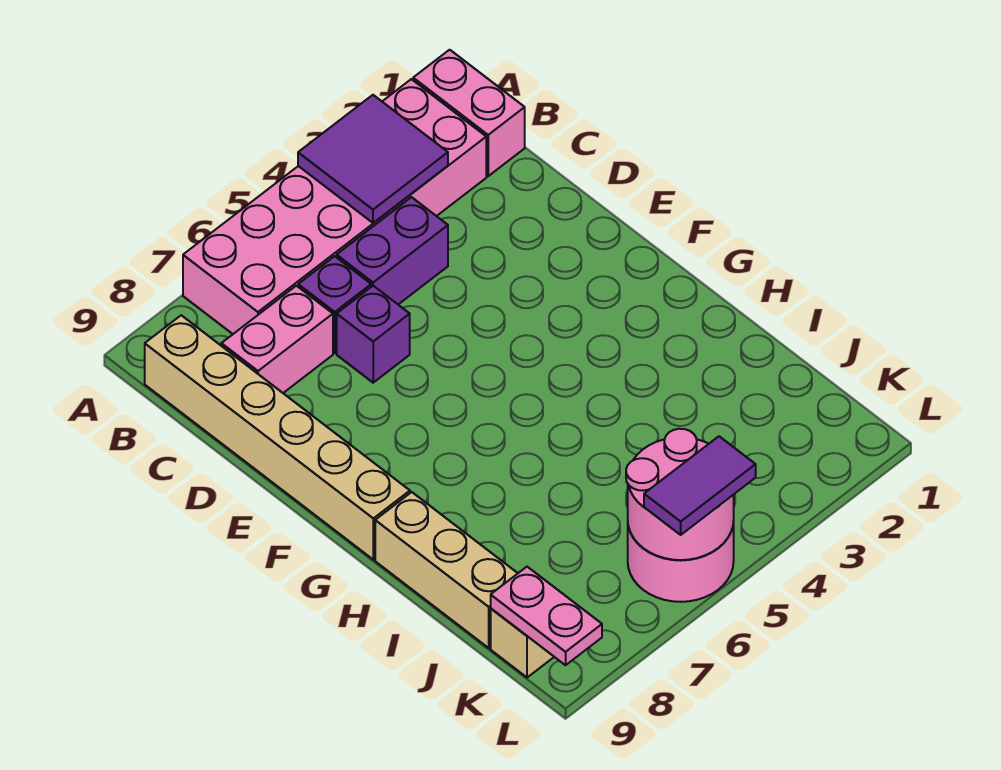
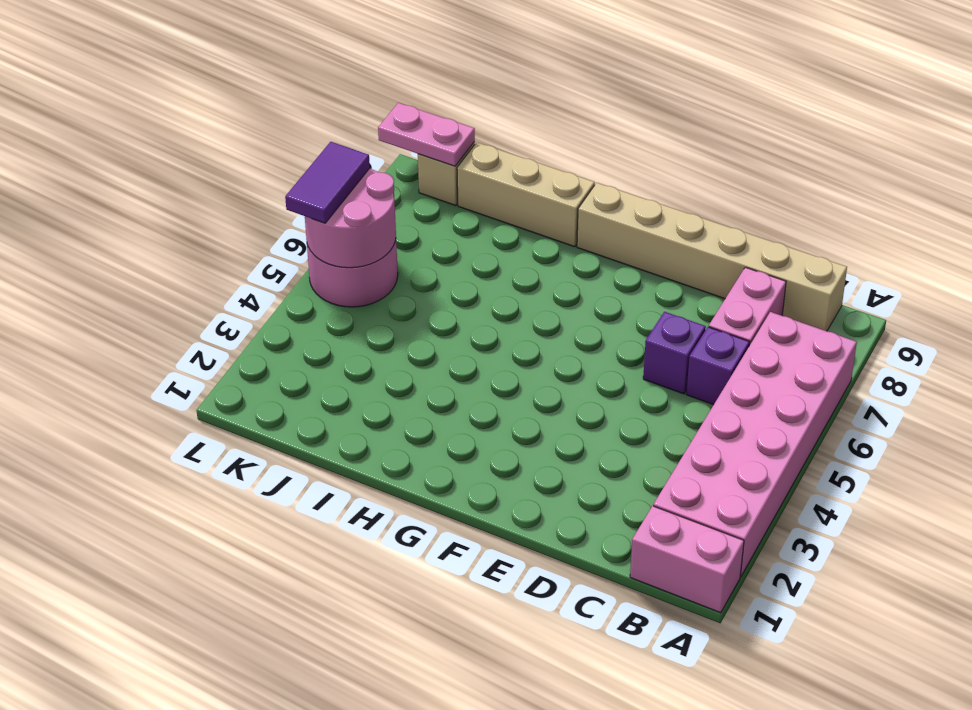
purple 2x2 tile [298,95,448,223] -> none
purple 1x2 brick [337,197,448,304] -> none

